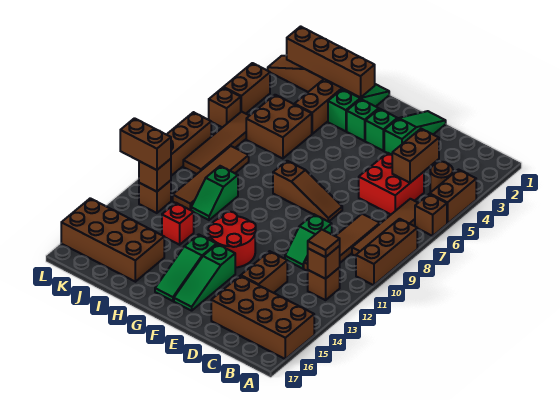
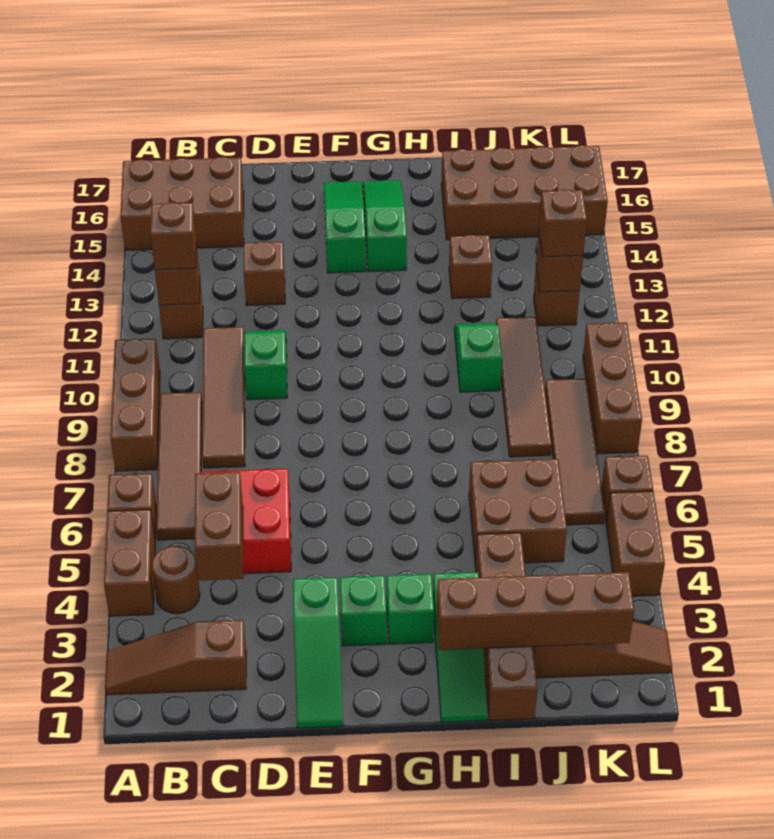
brown 2x4 brick [211,276,314,359] -> brown 2x3 brick [120,157,244,251]
brown 1x1 tile [308,230,340,257] -> brown 1x1 brick [150,202,196,270]
brown 1x2 brick [241,251,287,293] -> brown 1x1 brick [244,242,285,306]
brown 1x3 slope [273,161,342,222] -> brown 1x3 slope moved to [105,620,246,695]
red 2x2 round brick [208,212,256,268] -> none
red 1x1 brick [162,203,194,245] -> brown 1x1 brick [449,235,492,299]
brown 1x2 brick [120,118,171,170] -> brown 1x1 brick [539,189,587,257]

